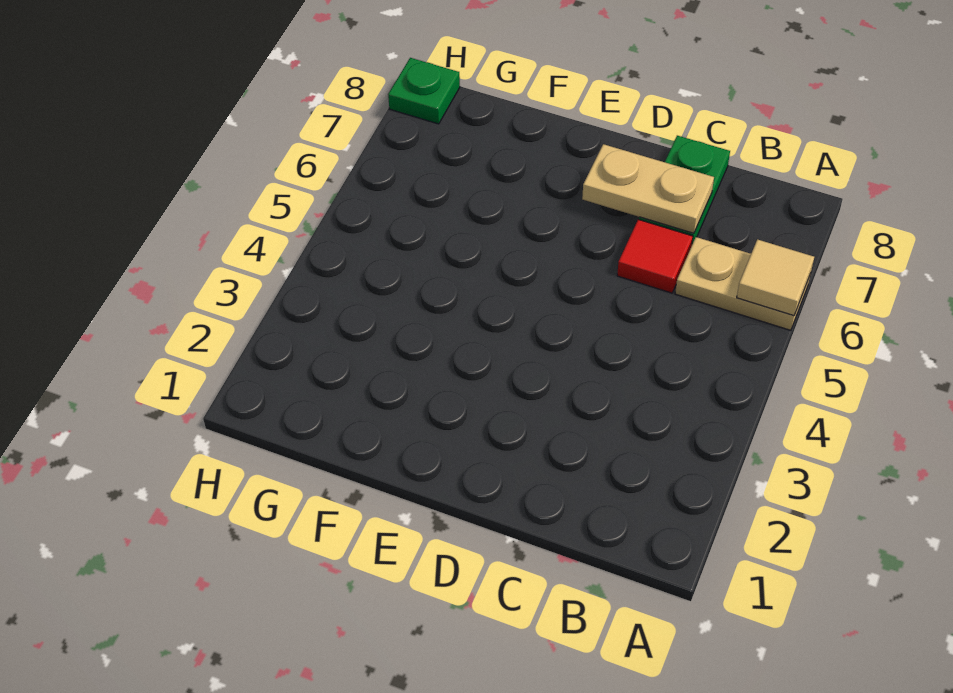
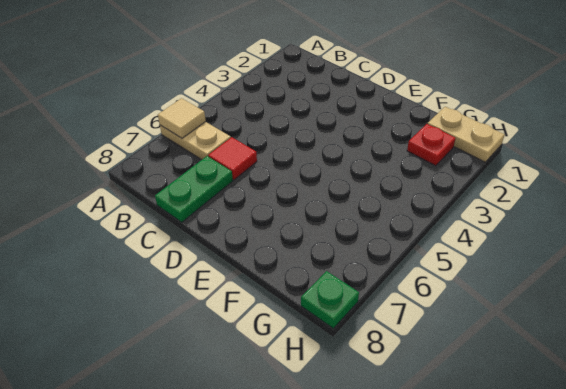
tan 1x2 plate [582,144,714,233] -> tan 1x2 plate moved to [428,107,505,162]
none -> red 1x1 plate [407,124,456,166]

